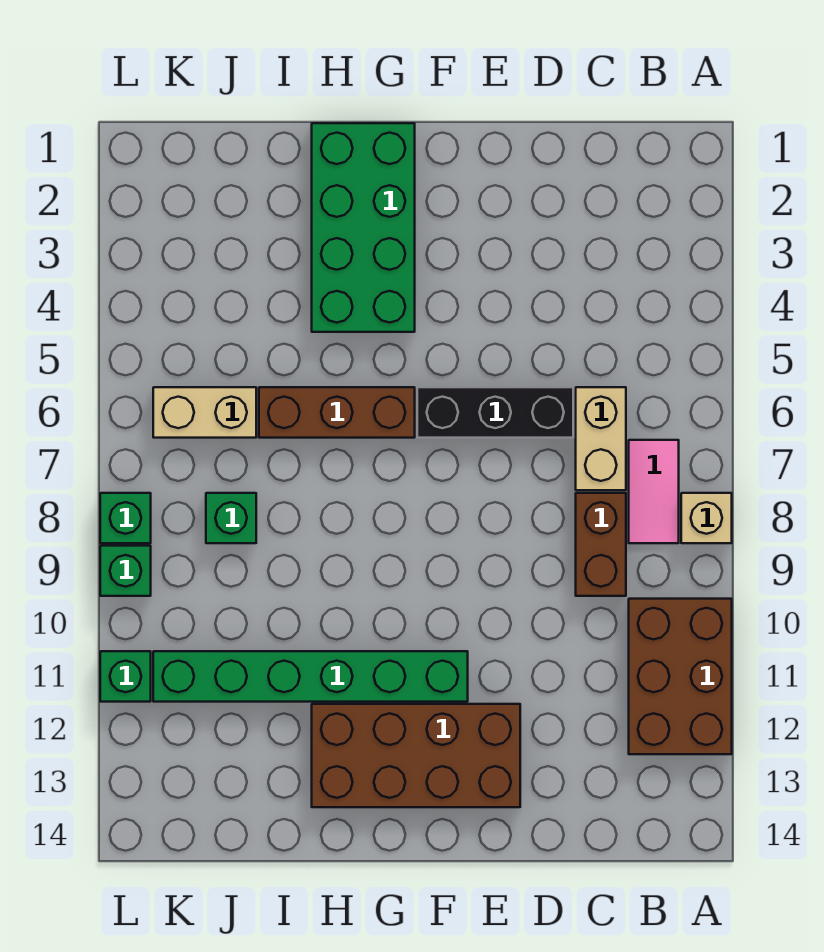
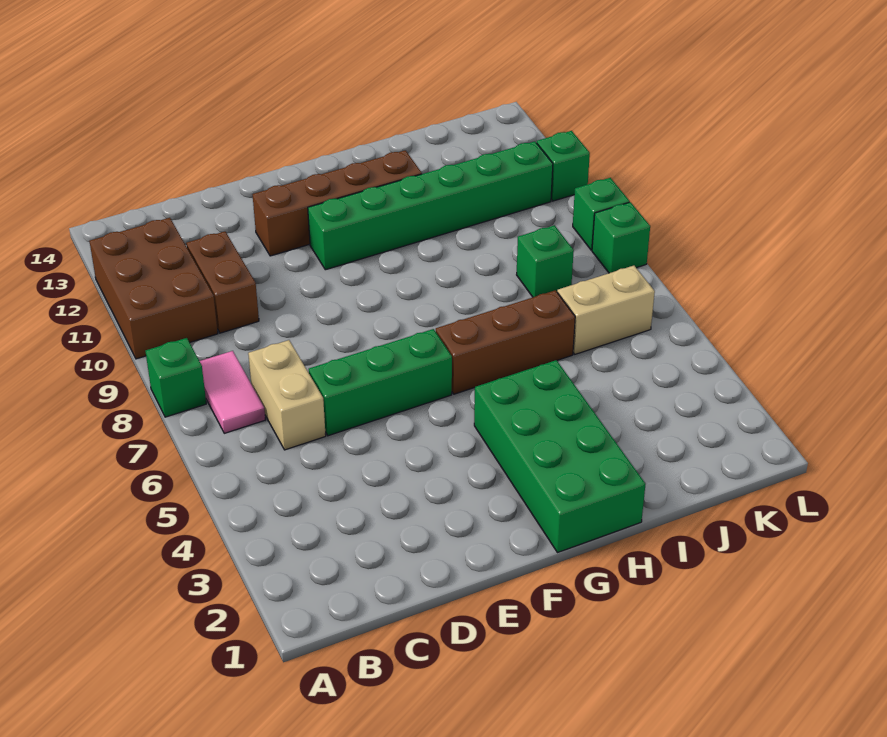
tan 1x1 brick [681,493,732,543] -> green 1x1 brick [145,338,206,417]
brown 1x2 brick [576,493,626,596] -> brown 1x2 brick moved to [186,231,259,333]
black 1x3 brick [417,387,573,438] -> green 1x3 brick [309,329,452,436]
brown 2x4 brick [312,704,520,807] -> brown 1x4 brick [253,150,422,256]

